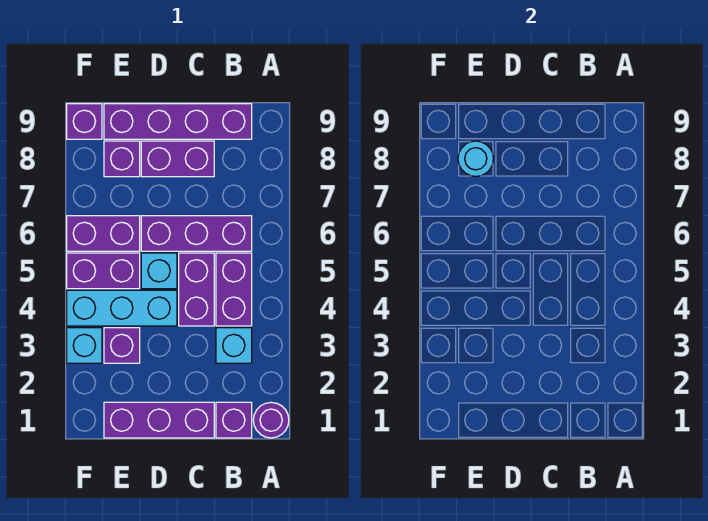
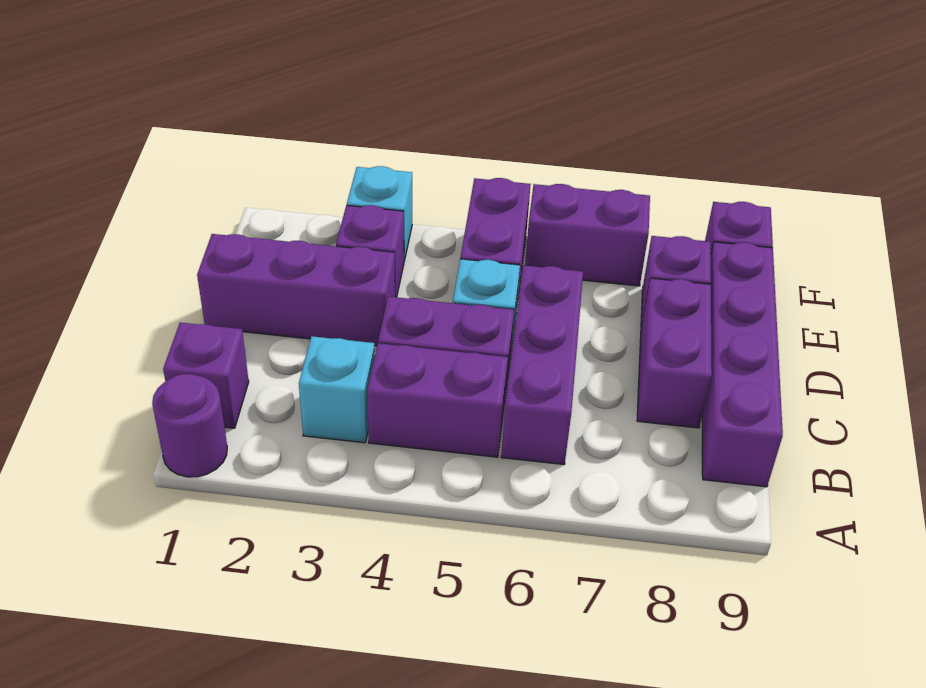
purple 1x3 brick [104,402,214,438] -> purple 1x3 brick turned to [197,234,395,346]
cyan 1x3 brick [67,290,177,326] -> none
purple 1x2 brick [67,216,140,251] -> purple 1x2 brick turned to [525,184,650,286]
cyan 1x1 round brick [458,141,493,177] -> none

